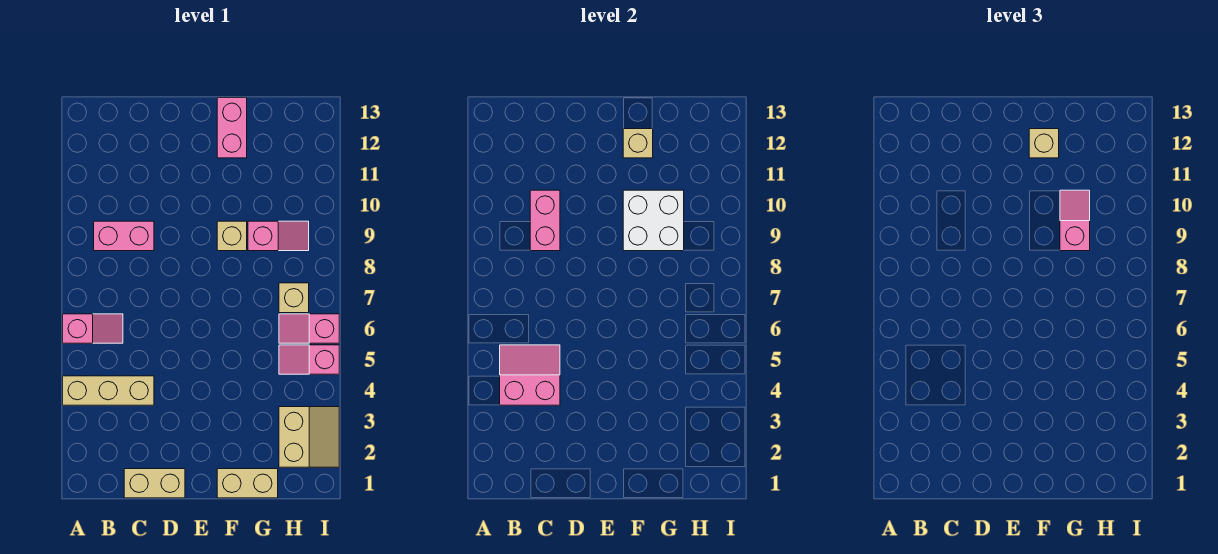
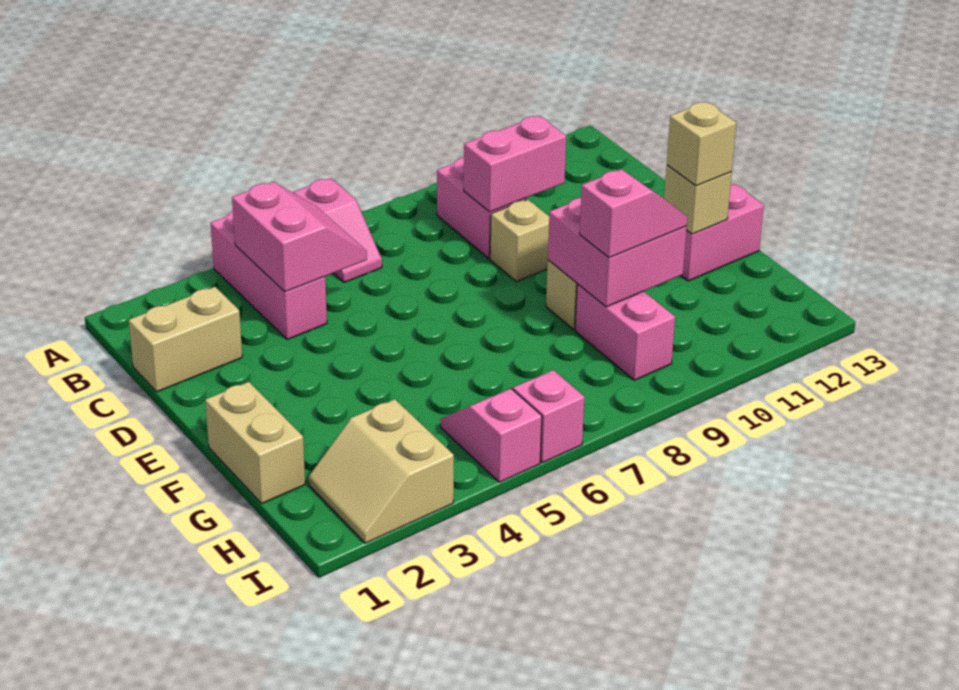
tan 1x3 brick [63,376,154,405] -> pink 1x3 brick [211,211,327,340]
tan 1x2 brick [124,469,185,498] -> tan 1x2 brick turned to [129,287,242,392]
white 2x2 brick [623,190,684,251] -> pink 2x2 brick [548,198,687,307]
pink 1x2 slope [248,221,309,251] -> pink 1x2 brick [575,284,675,380]
tan 2x2 slope [279,407,339,467] -> tan 2x2 slope turned to [308,399,454,543]
tan 1x1 brick [279,283,309,313] -> tan 1x1 brick moved to [490,199,549,282]

